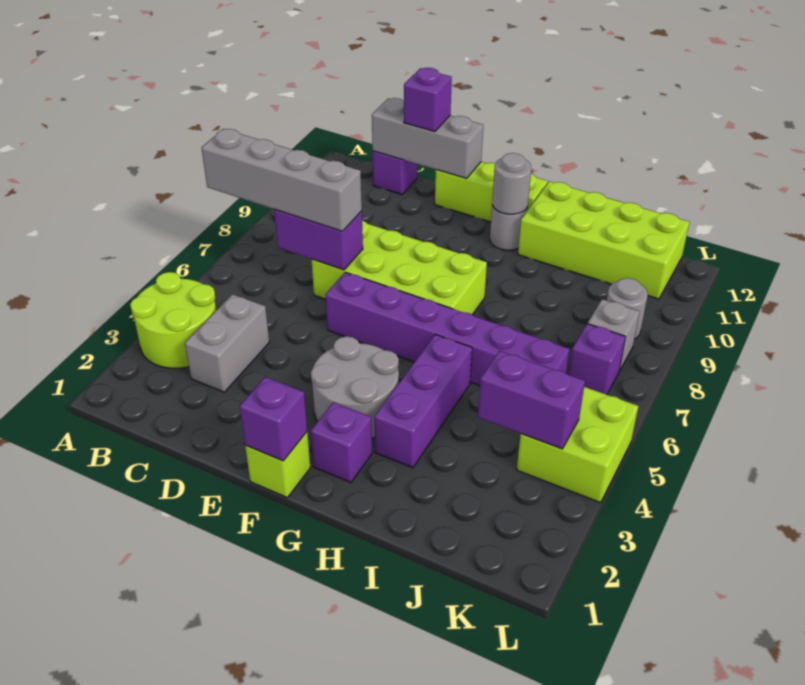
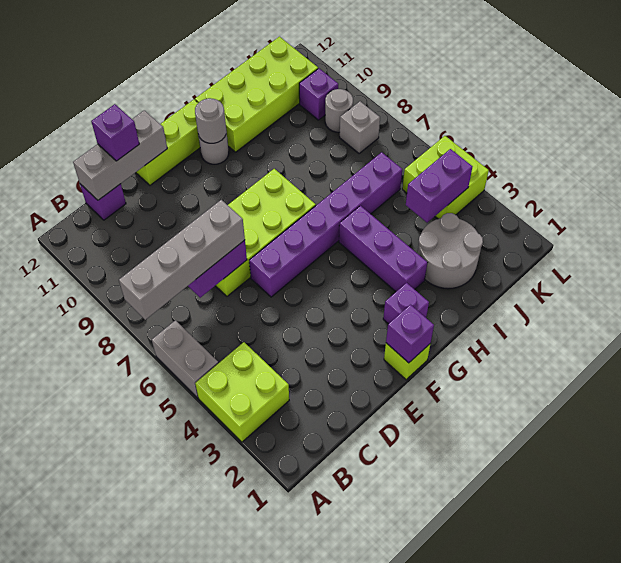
lime 2x2 round brick [130,272,216,368] -> lime 2x2 brick [195,342,289,442]
grey 1x2 brick [185,294,269,392] -> grey 1x2 brick moved to [152,320,218,398]
grey 2x2 round brick [311,336,399,438] -> grey 2x2 round brick moved to [417,213,483,289]
purple 1x1 brick [569,324,625,395] -> purple 1x1 brick moved to [299,69,338,120]

